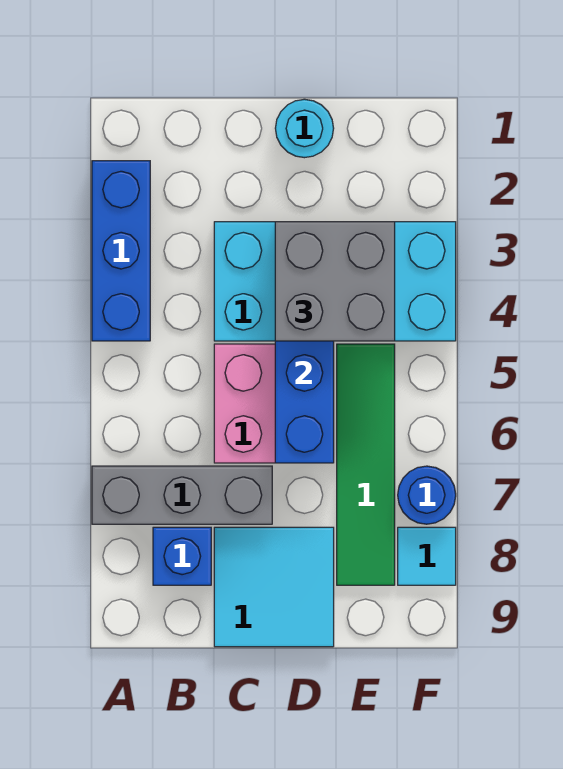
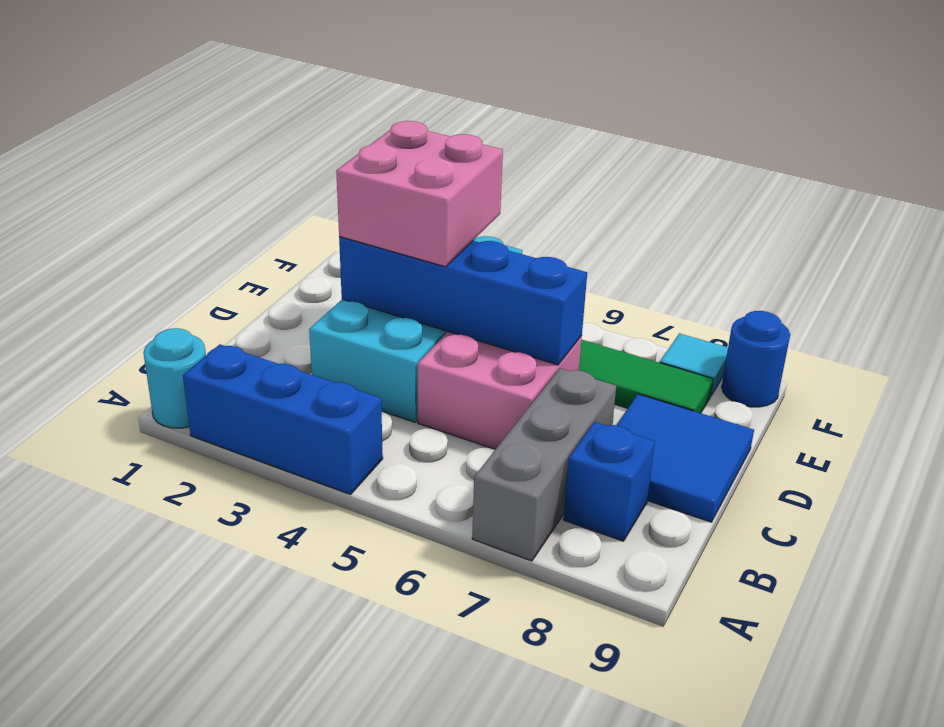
cyan 2x2 tile [214,527,334,647] -> blue 2x2 tile [616,394,754,522]
cyan 1x1 round brick [275,99,334,158] -> cyan 1x1 round brick moved to [143,328,206,428]
grey 2x2 brick [275,222,395,341] -> pink 2x2 brick [336,121,503,267]
blue 1x1 round brick [398,466,456,524] -> blue 1x1 round brick moved to [722,311,790,407]

